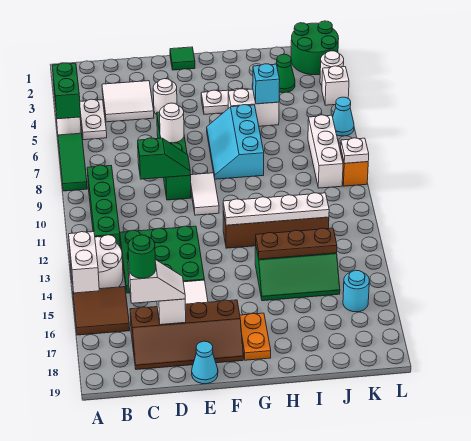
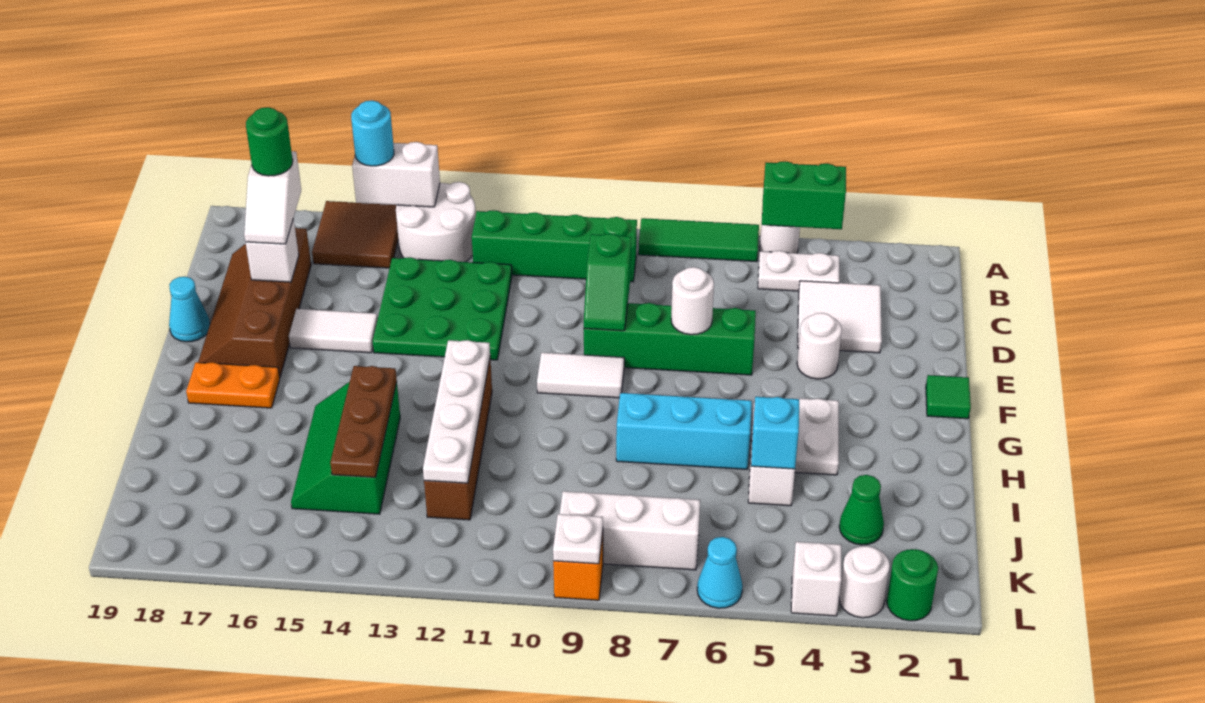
green 2x2 round brick [291,21,339,75] -> green 1x1 round brick [887,549,938,621]
cyan 1x1 round brick [343,270,369,312] -> cyan 1x1 round brick moved to [351,101,394,166]

